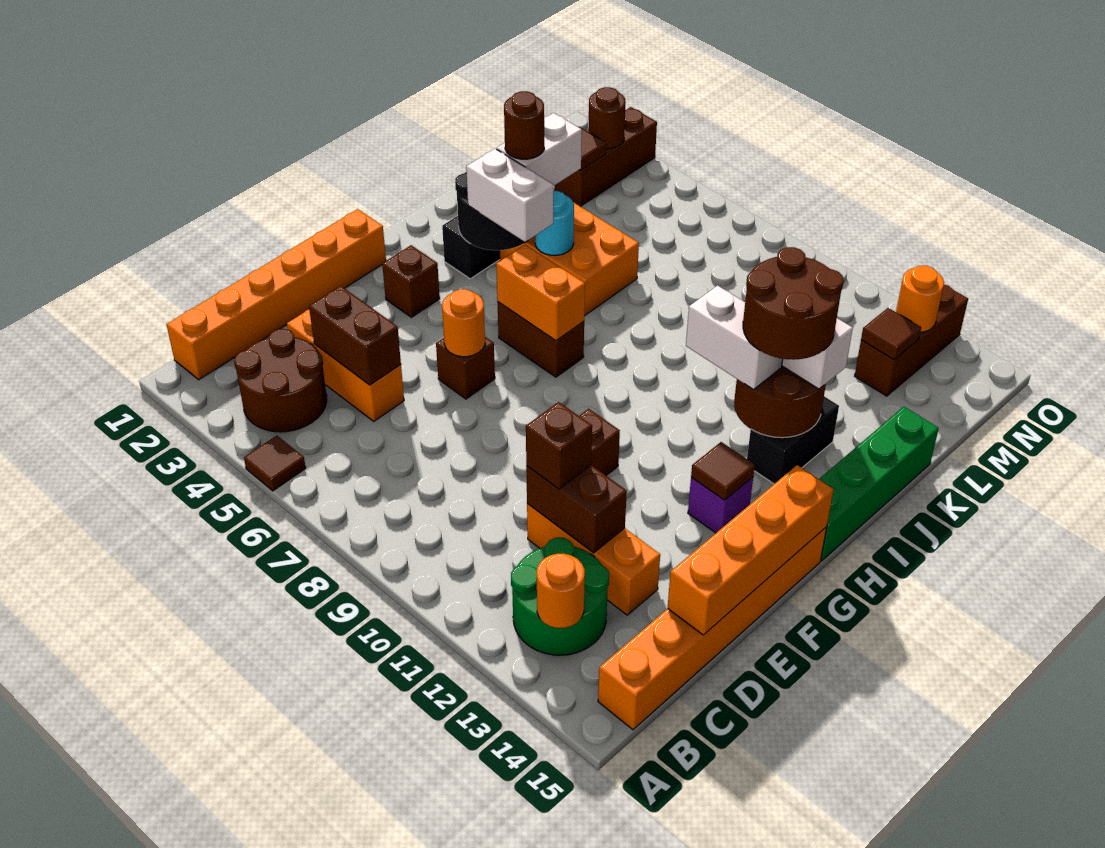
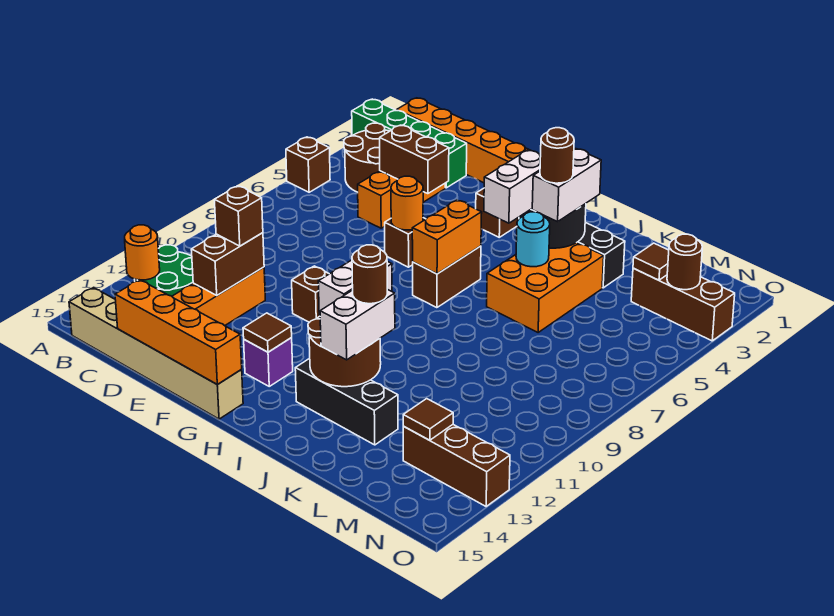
brown 1x1 tile [244,436,306,491] -> brown 1x1 brick [286,137,330,192]
orange 1x6 brick [598,527,827,730] -> tan 1x6 brick [69,288,243,419]
brown 1x2 brick [309,286,401,385] -> brown 1x2 brick turned to [380,125,449,194]
green 1x4 brick [819,407,939,561] -> green 1x4 brick moved to [352,99,467,188]
brown 2x2 round brick [743,247,844,360] -> brown 1x1 round brick [352,245,387,304]
black 1x2 brick [747,396,839,484] -> black 1x3 brick [295,358,398,445]
white 1x2 brick [497,113,582,186] -> white 1x2 brick turned to [532,149,601,222]
orange 1x1 round brick [896,266,944,332] -> none

